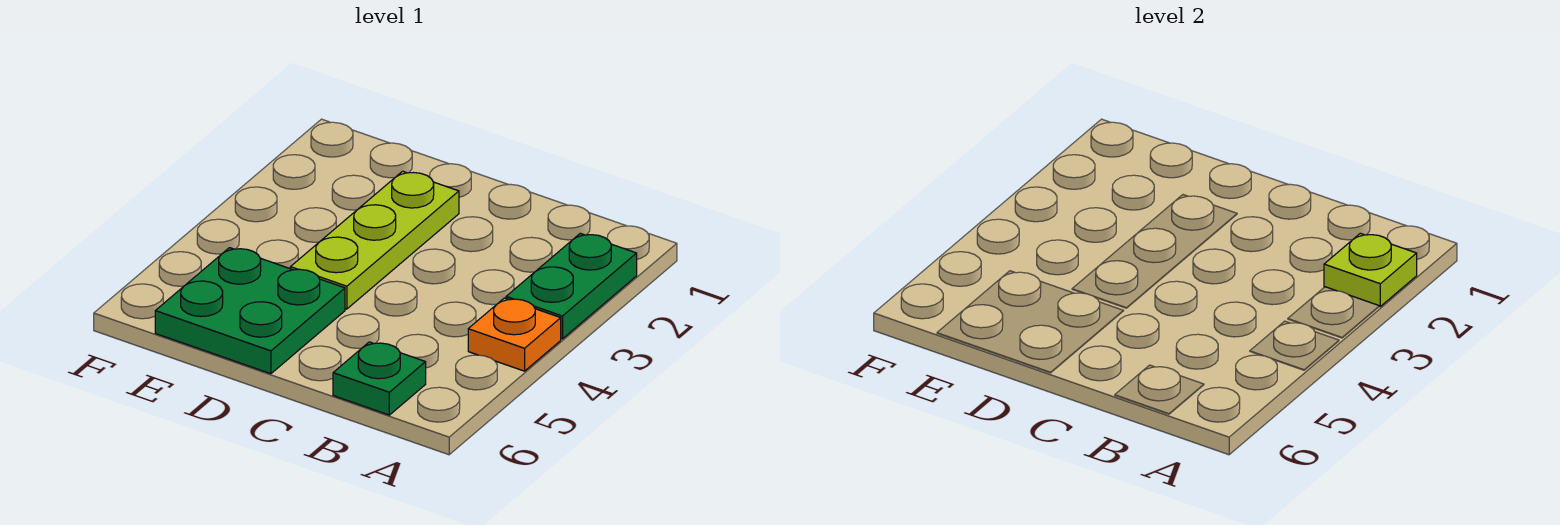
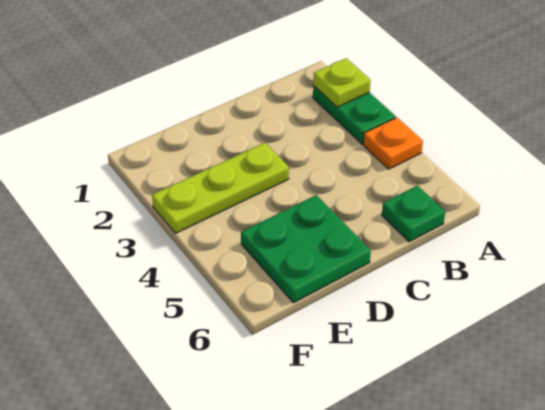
lime 1x3 plate [290,171,459,309] -> lime 1x3 plate turned to [152,143,289,233]

